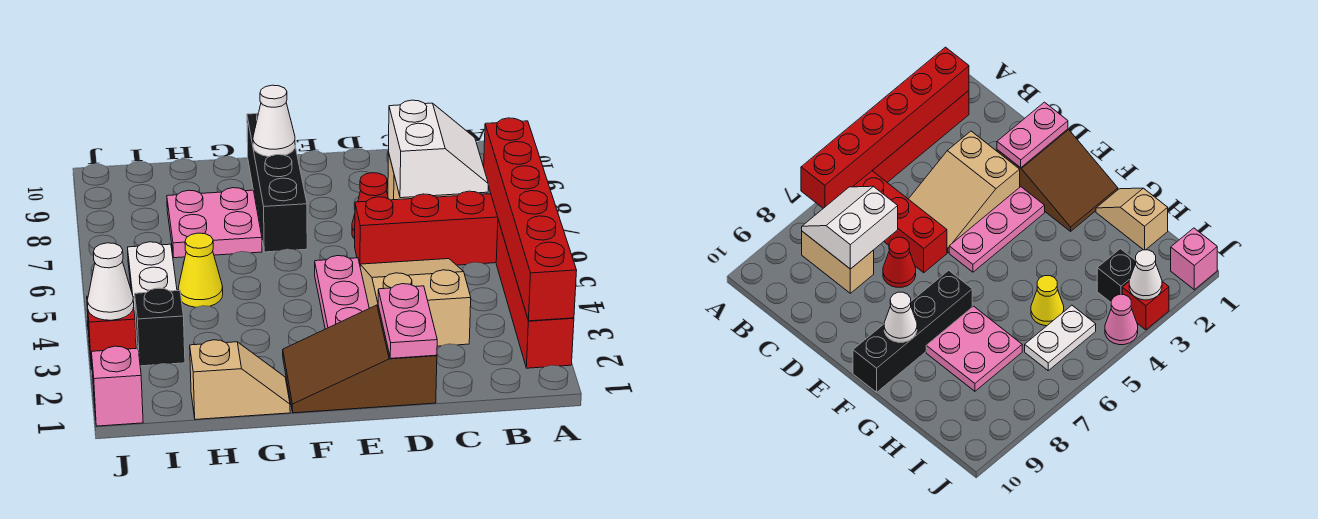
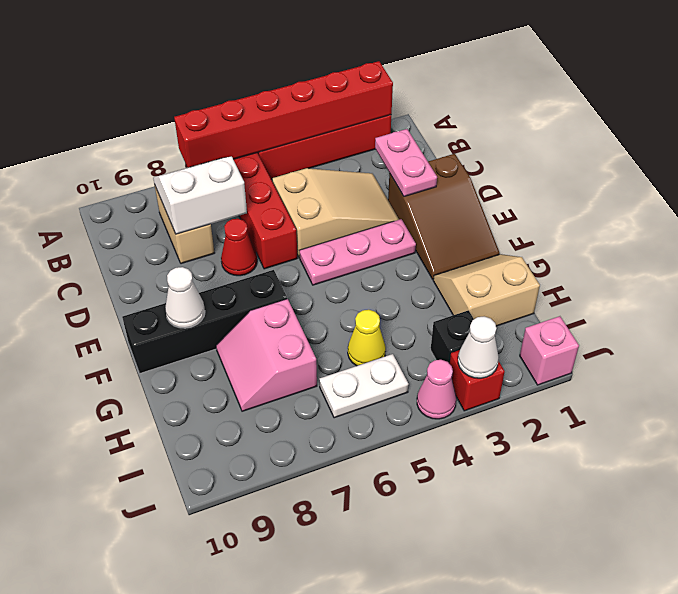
tan 2x3 slope [360,259,471,346] -> tan 2x3 slope turned to [272,168,399,258]
pink 1x2 plate [378,284,437,358] -> pink 1x2 plate turned to [375,129,437,196]
tan 1x2 slope [190,340,290,419] -> tan 2x2 slope [433,254,540,326]
pink 2x2 plate [167,188,262,258] -> pink 2x2 slope [216,299,317,411]

